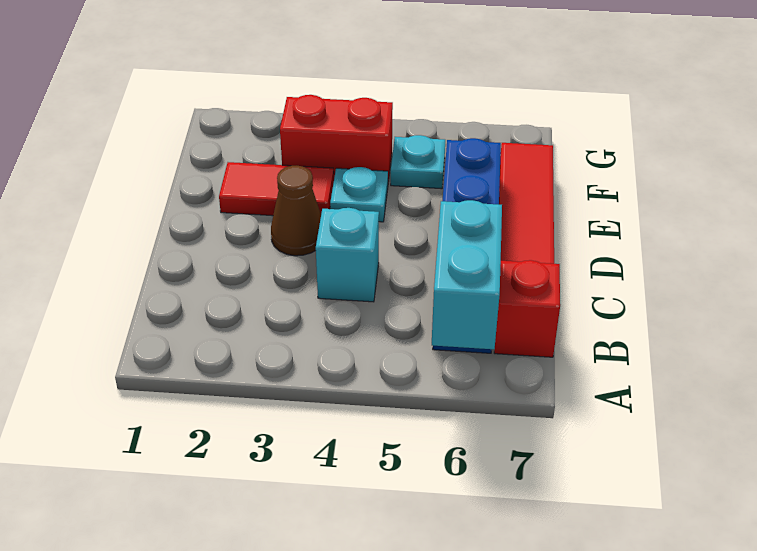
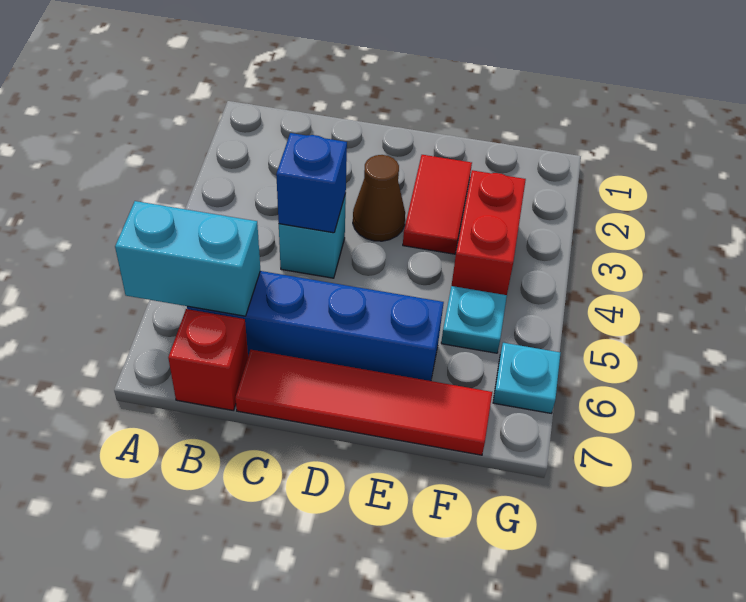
none -> blue 1x1 brick [276,133,347,233]
cyan 1x1 plate [330,167,388,222] -> cyan 1x1 plate moved to [493,343,560,413]

